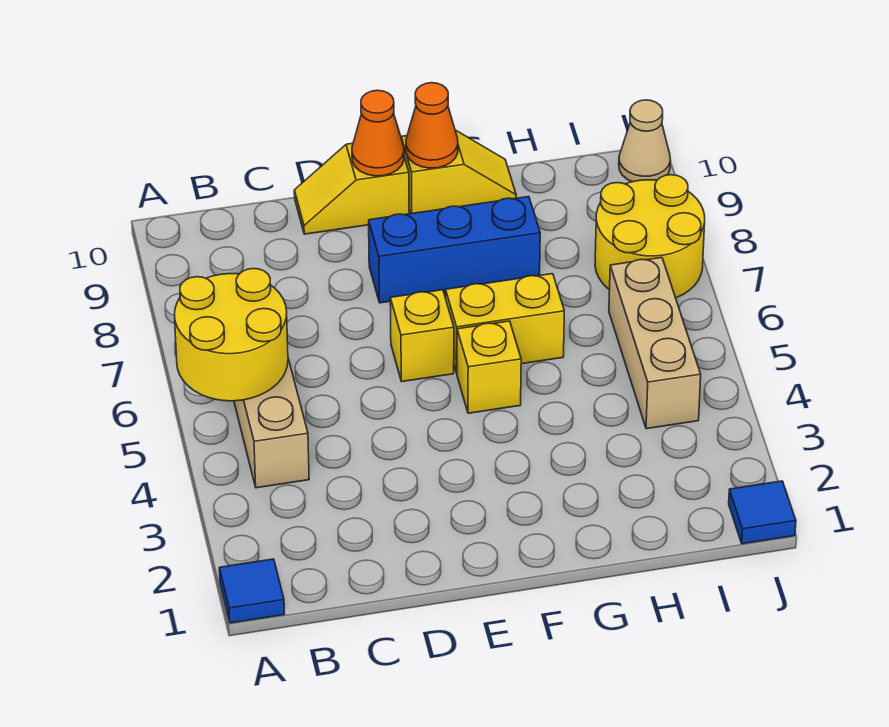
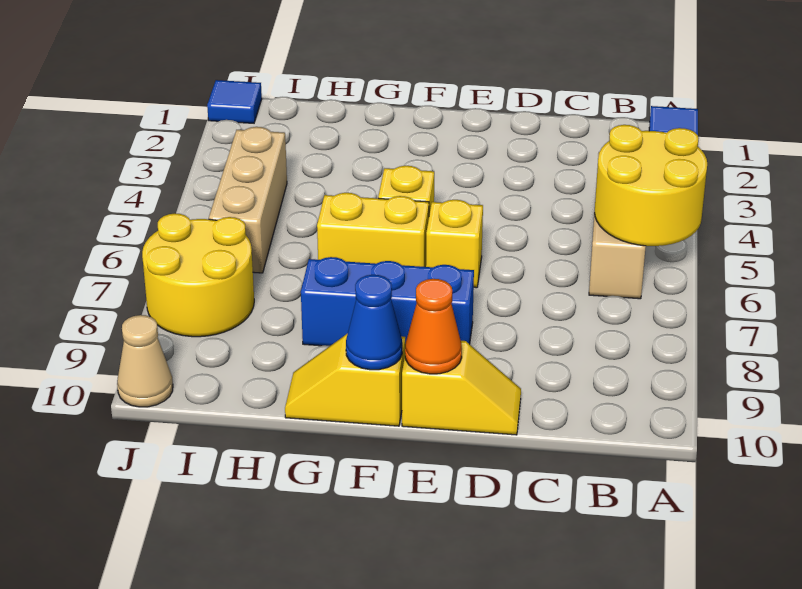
orange 1x1 cone [406,83,458,168] -> blue 1x1 cone [346,275,402,370]

